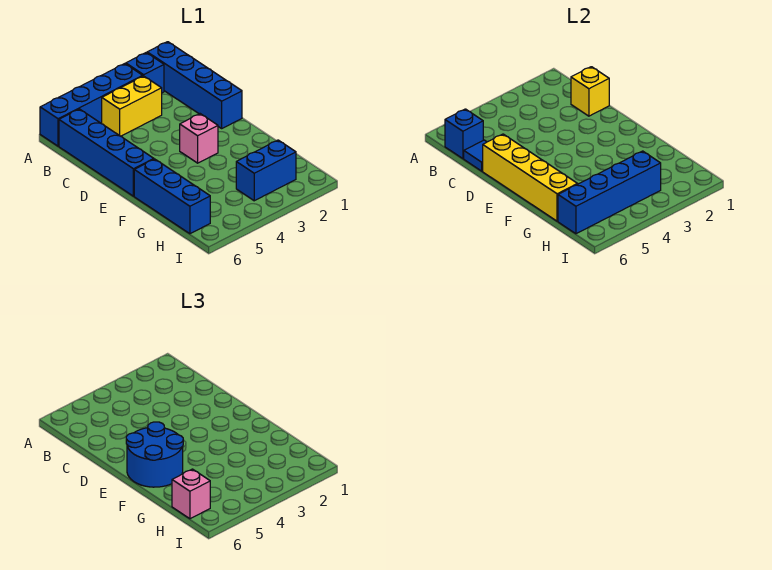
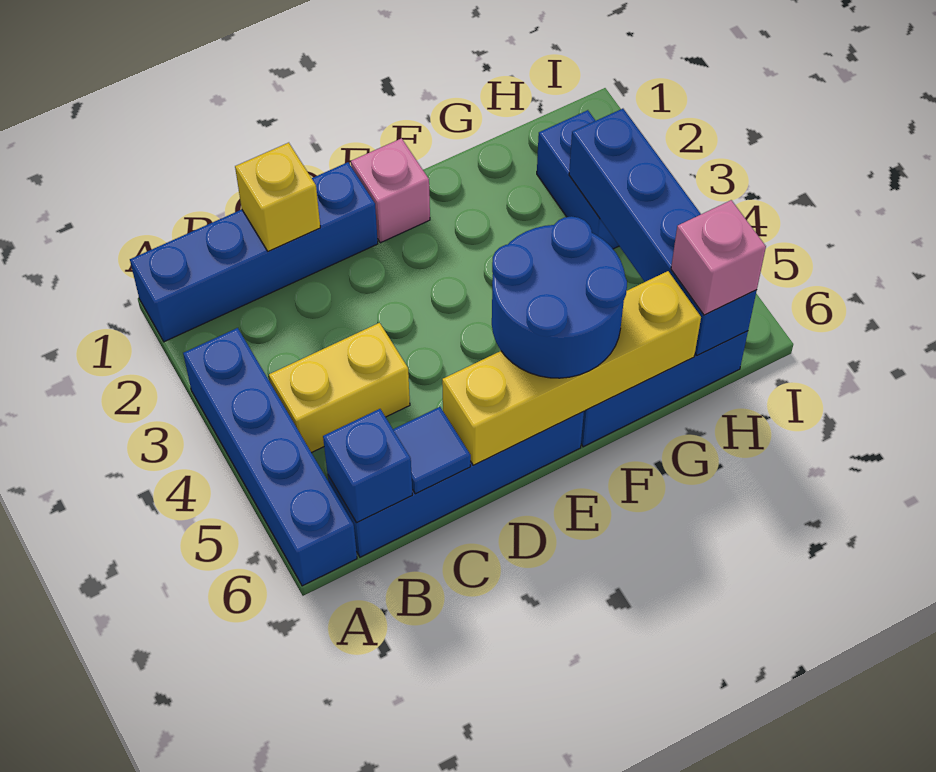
blue 1x1 brick [126,53,164,93] -> none
yellow 1x2 brick [102,76,162,136] -> yellow 1x2 brick turned to [269,323,410,453]
pink 1x1 brick [180,114,218,163] -> pink 1x1 brick moved to [351,138,430,243]

